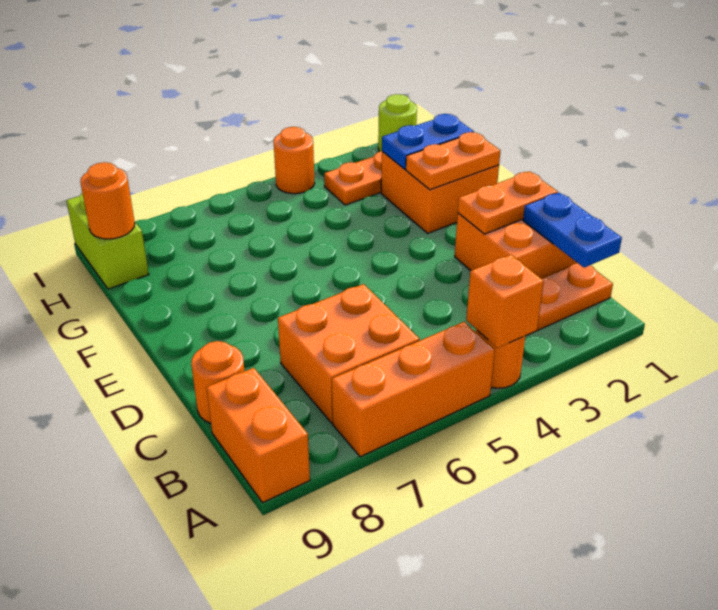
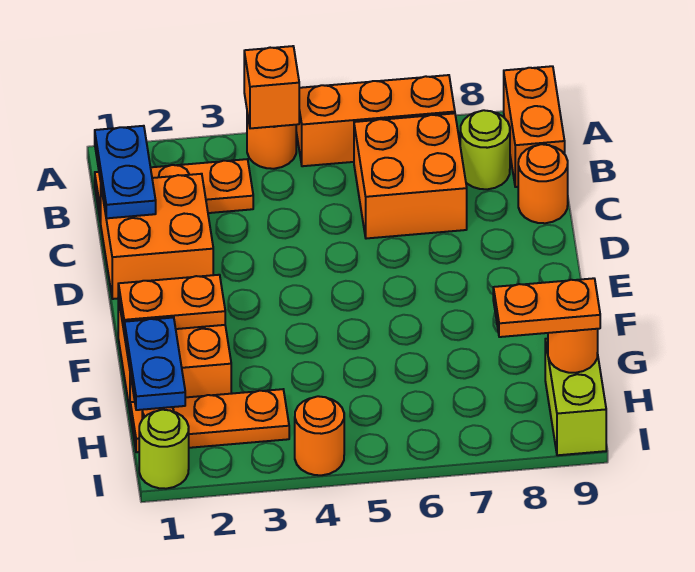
none -> lime 1x1 round brick [460,110,510,189]
orange 1x2 plate [458,171,558,234] -> orange 1x2 plate moved to [493,278,600,337]
blue 1x2 plate [382,114,474,169] -> blue 1x2 plate turned to [124,317,185,410]

